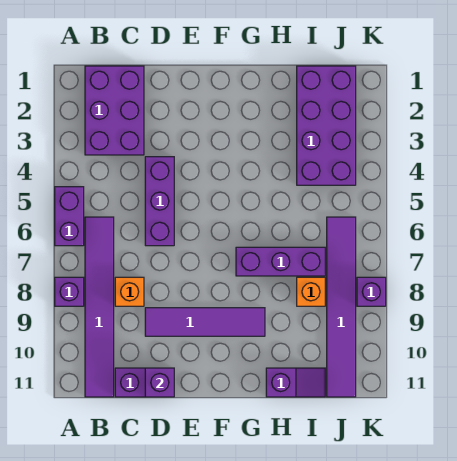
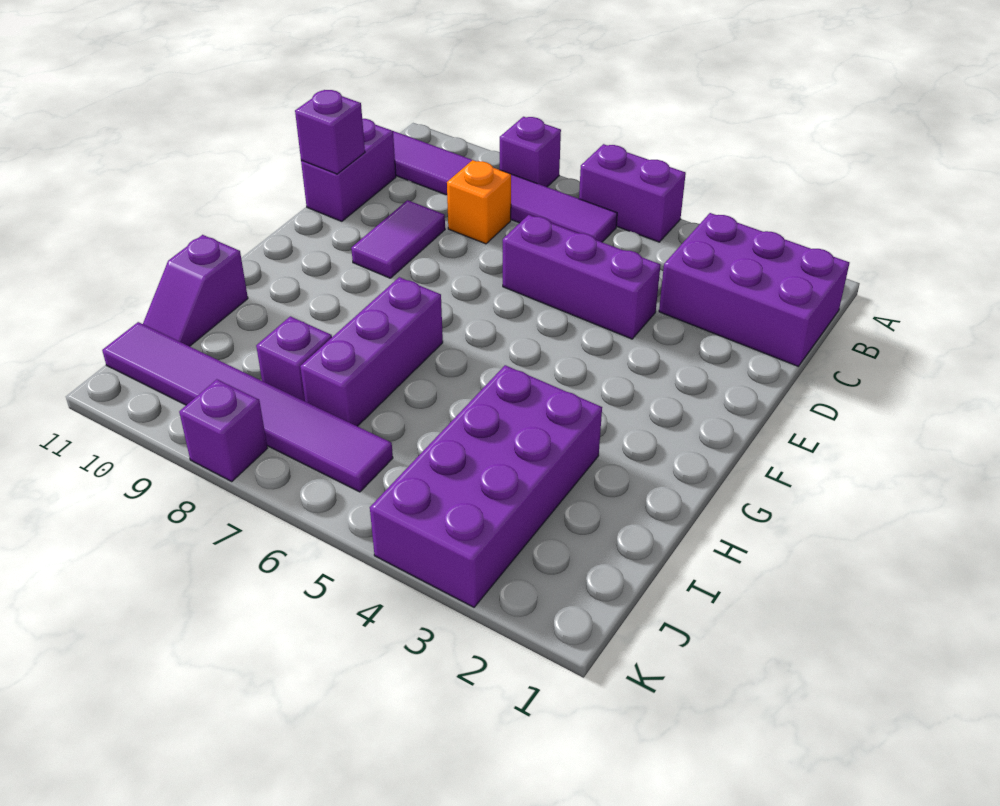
purple 1x4 tile [145,308,265,336] -> purple 1x2 tile [351,200,445,278]
purple 2x4 brick [297,66,356,185] -> purple 2x4 brick turned to [370,365,602,607]
orange 1x1 brick [297,277,325,306] -> purple 1x1 brick [256,316,332,401]

